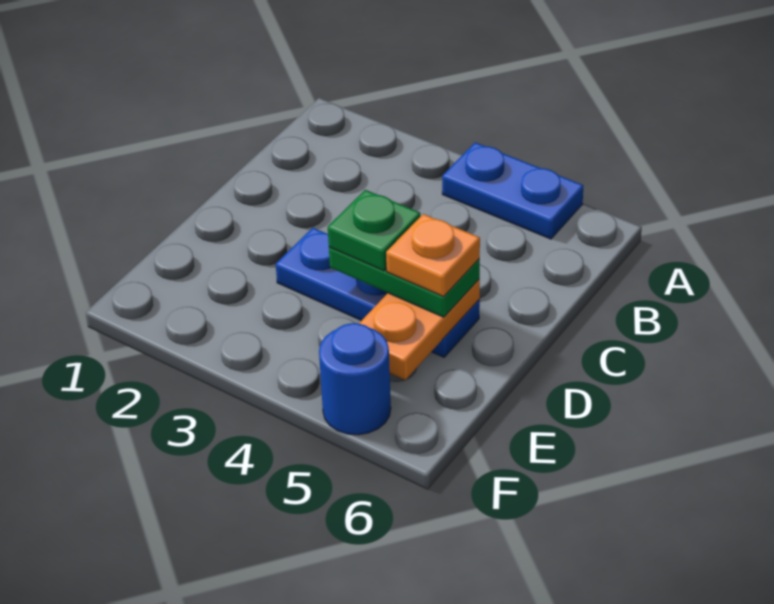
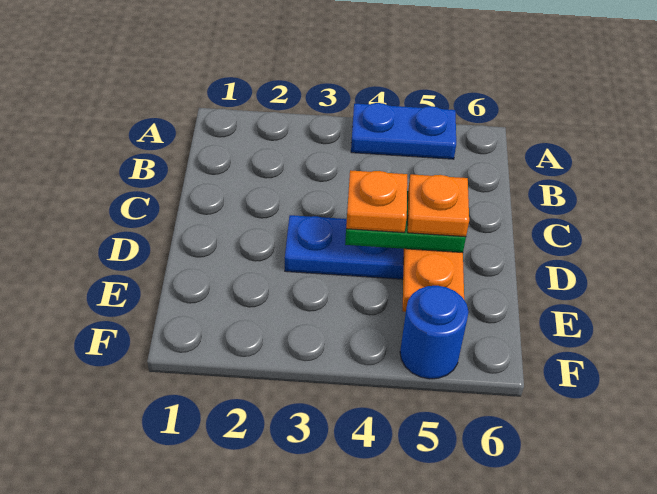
green 1x1 plate [328,190,420,271] -> orange 1x1 plate [346,170,407,233]

